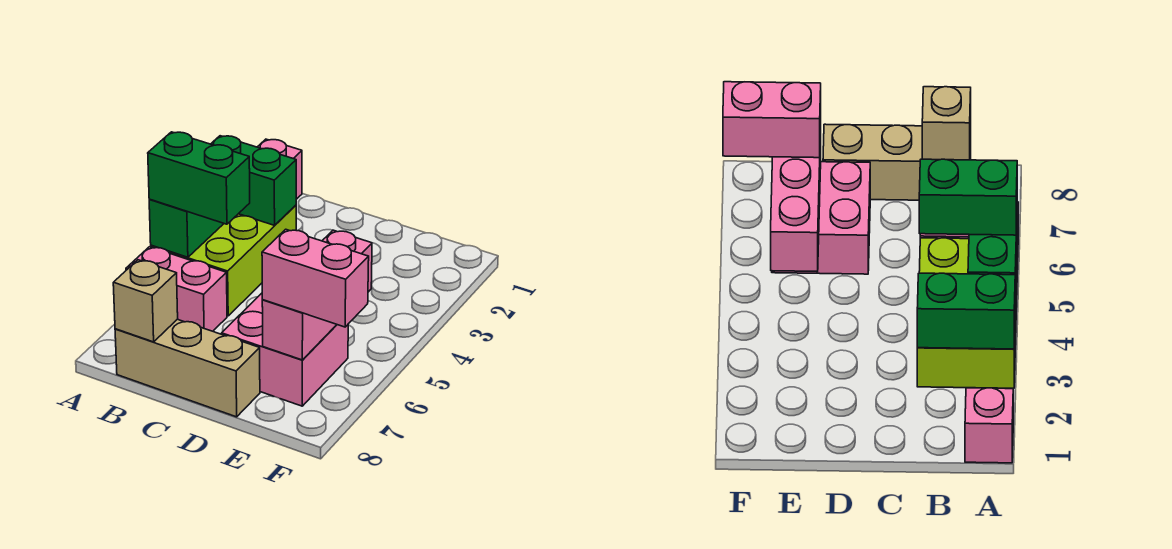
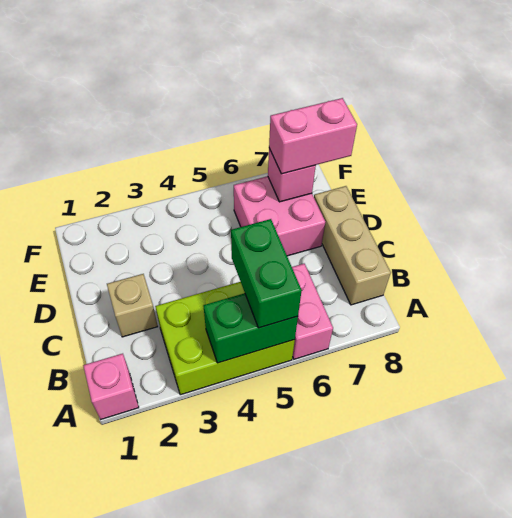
green 1x2 brick [211,136,296,225] -> none
tan 1x1 brick [113,260,178,342] -> tan 1x1 brick moved to [107,274,158,337]
pink 1x3 brick [262,230,372,360] -> pink 1x1 brick [268,148,316,202]
pink 1x2 brick [262,229,369,327] -> pink 1x2 brick turned to [269,98,357,174]

